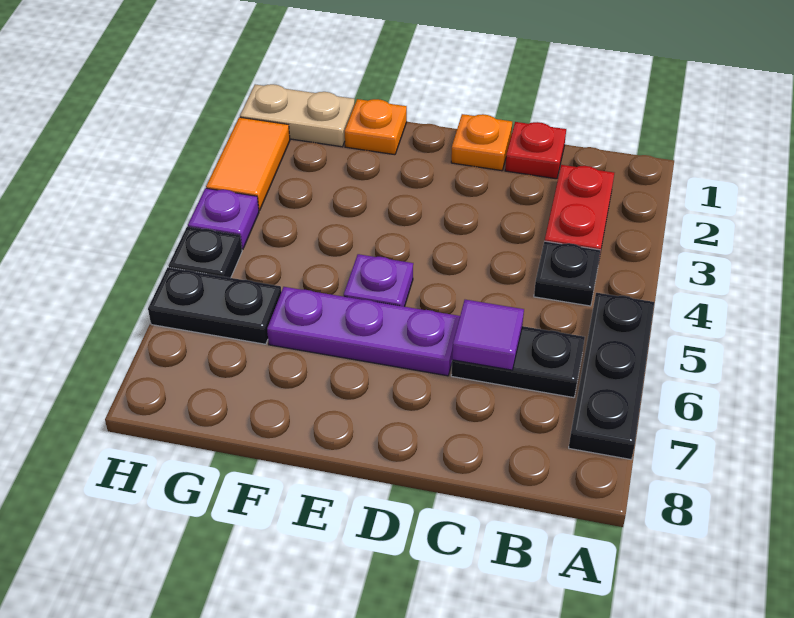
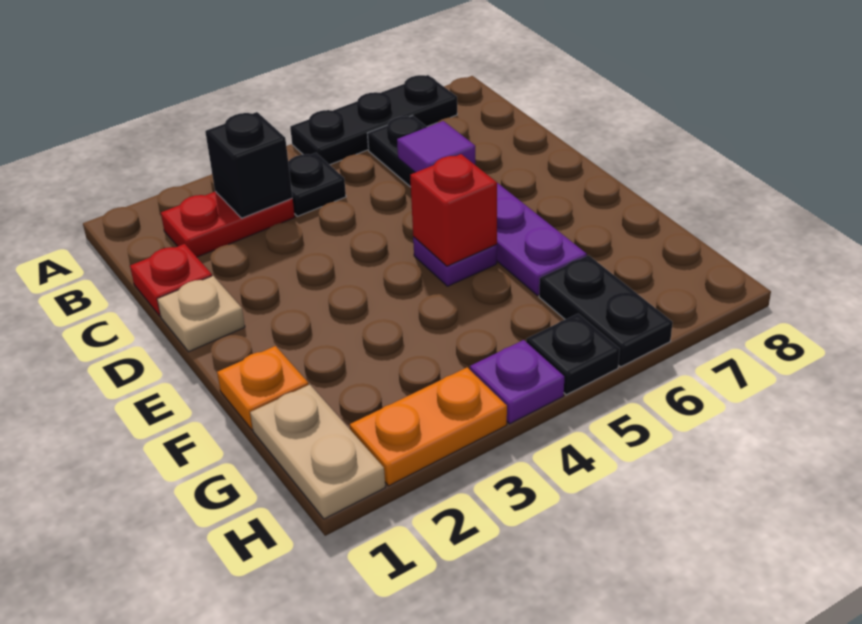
none -> black 1x1 brick [205,112,292,218]
orange 1x1 plate [451,114,512,171] -> tan 1x1 plate [157,276,245,352]
none -> red 1x1 brick [410,154,497,266]
orange 1x2 tile [206,117,290,211] -> orange 1x2 plate [350,367,507,486]

